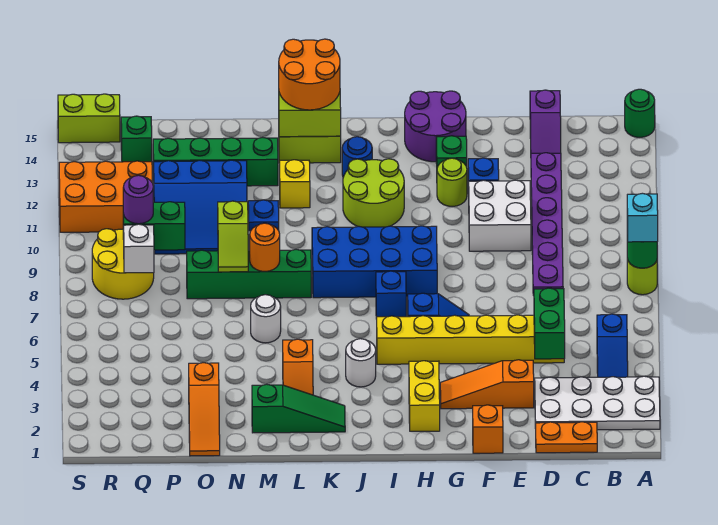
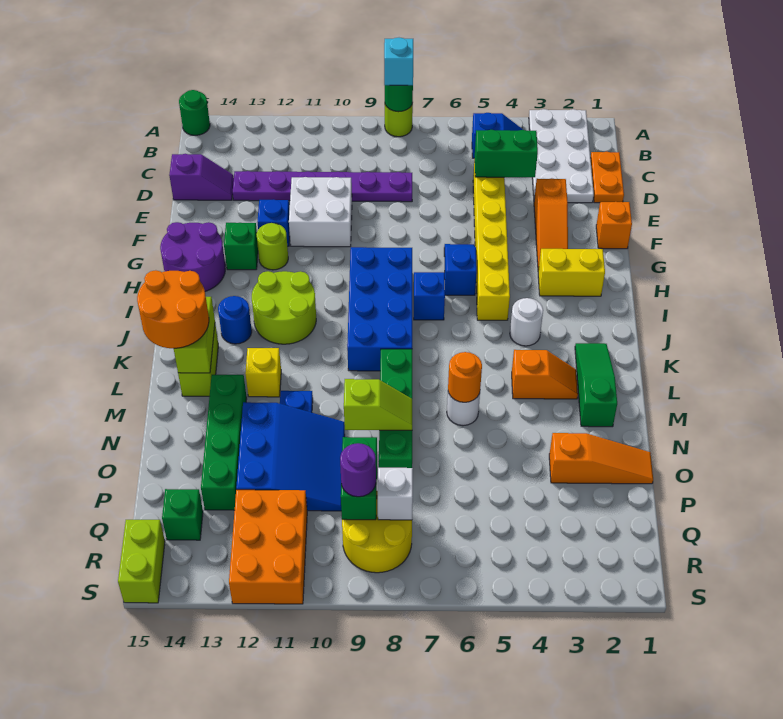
orange 1x1 round brick [250,223,280,272] -> orange 1x1 round brick moved to [448,352,482,402]

